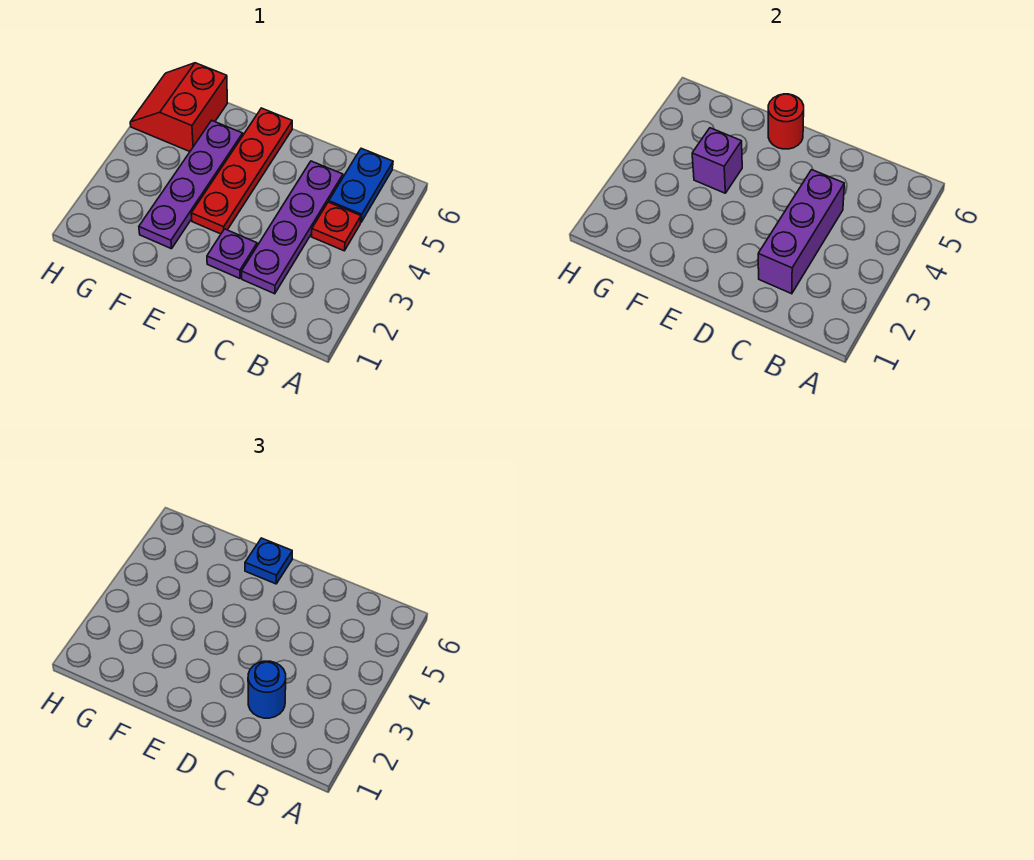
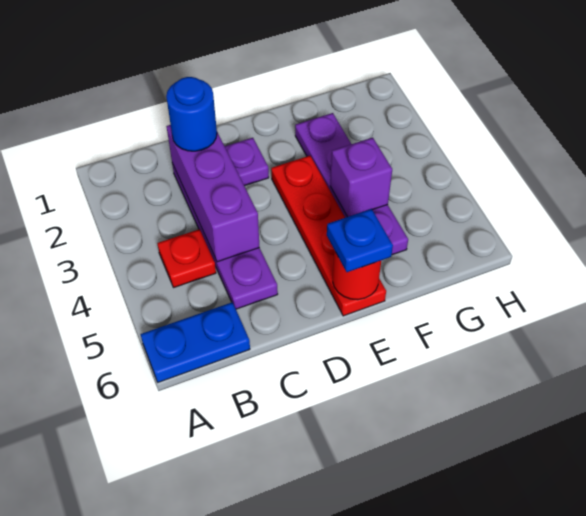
blue 1x2 plate [329,148,393,223] -> blue 1x2 plate turned to [140,302,250,382]
red 2x2 slope [130,63,227,151] -> none

